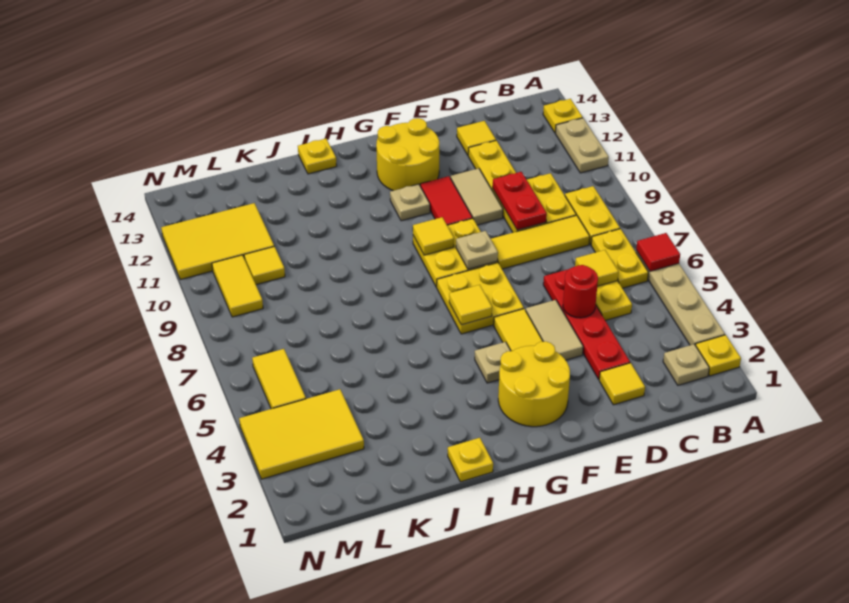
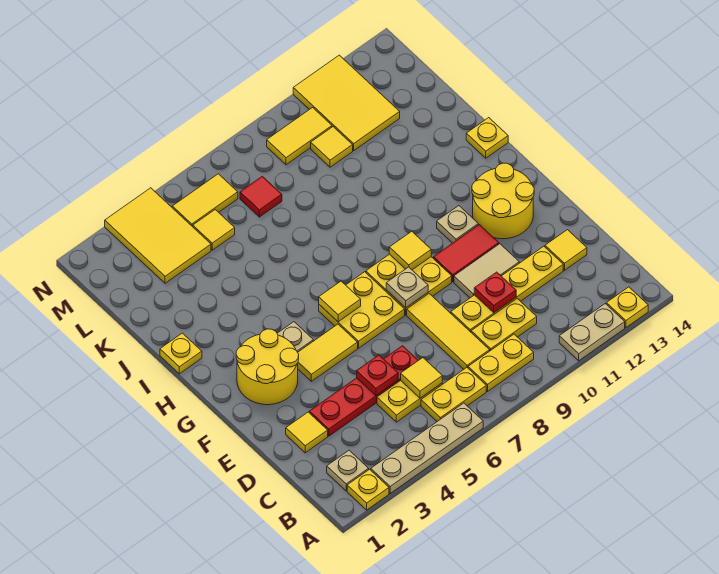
red 1x1 tile [636,233,680,271] -> red 1x1 tile moved to [240,176,282,217]
red 1x1 round brick [563,265,598,318] -> red 1x1 plate [357,355,398,396]
red 1x2 plate [493,172,547,230] -> red 1x1 plate [474,272,516,313]
tan 1x2 tile [526,300,583,360] -> none
none -> yellow 1x1 tile [193,210,235,250]

